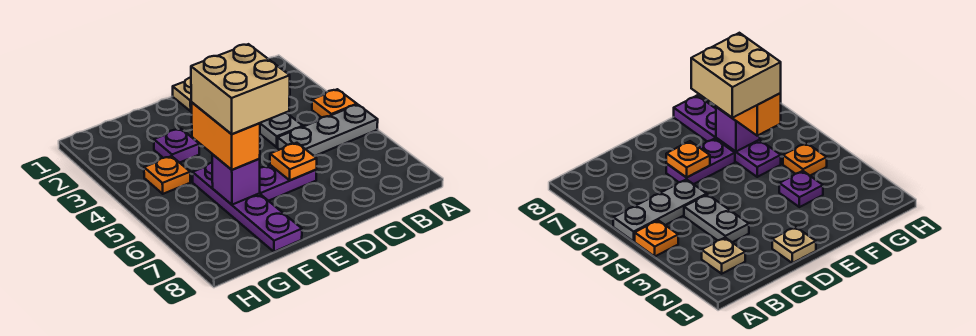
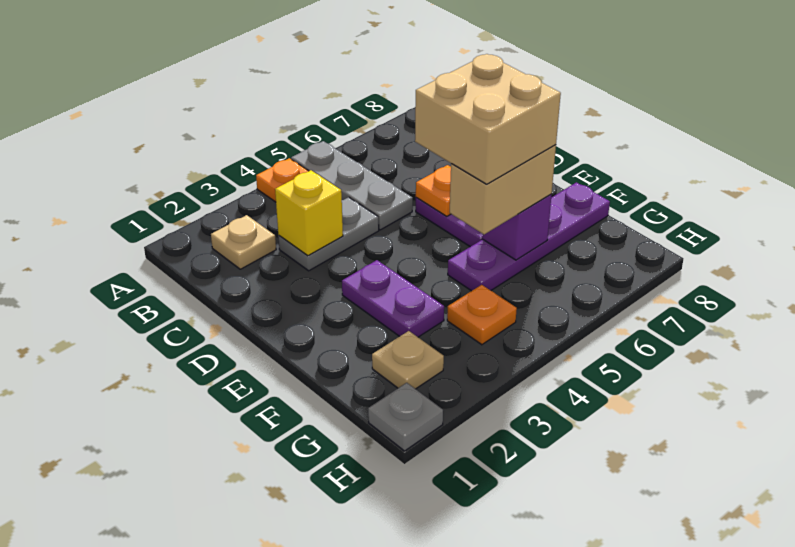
none -> yellow 1x1 brick [275,170,343,256]
tan 1x1 plate [173,78,192,111] -> tan 1x1 plate moved to [372,331,444,389]
purple 1x1 plate [154,129,199,163] -> purple 1x2 plate [342,260,444,337]
orange 1x2 brick [191,102,260,170] -> tan 1x2 brick [450,145,556,234]
none -> grey 1x1 plate [368,383,443,451]

